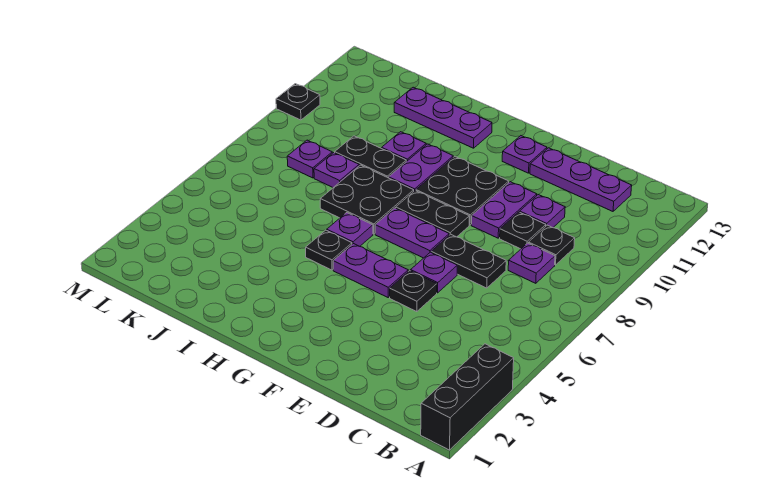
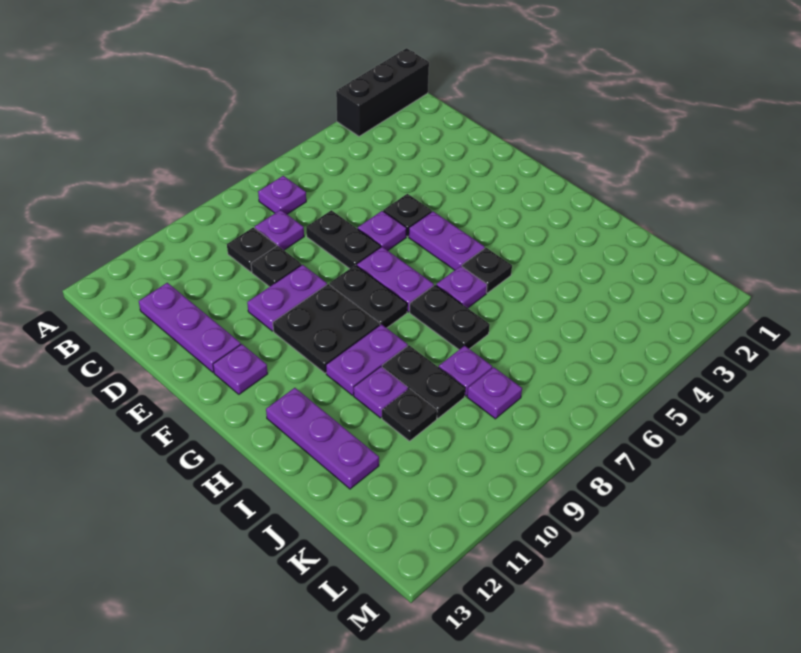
purple 1x1 plate [520,195,565,228] -> purple 1x1 plate moved to [258,176,306,214]
black 2x2 plate [320,165,414,234] -> black 1x2 plate [410,285,490,350]
black 1x1 plate [276,84,320,120] -> black 1x1 plate moved to [382,389,437,441]

